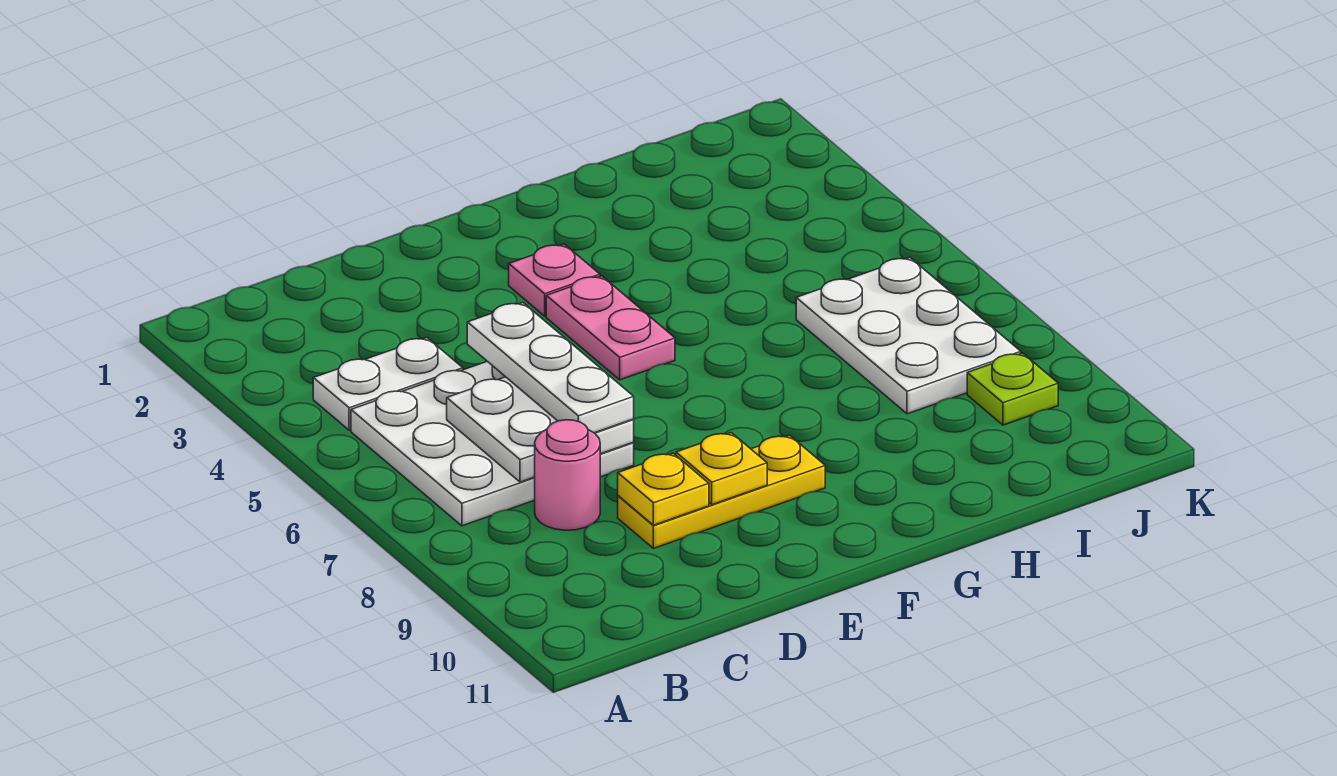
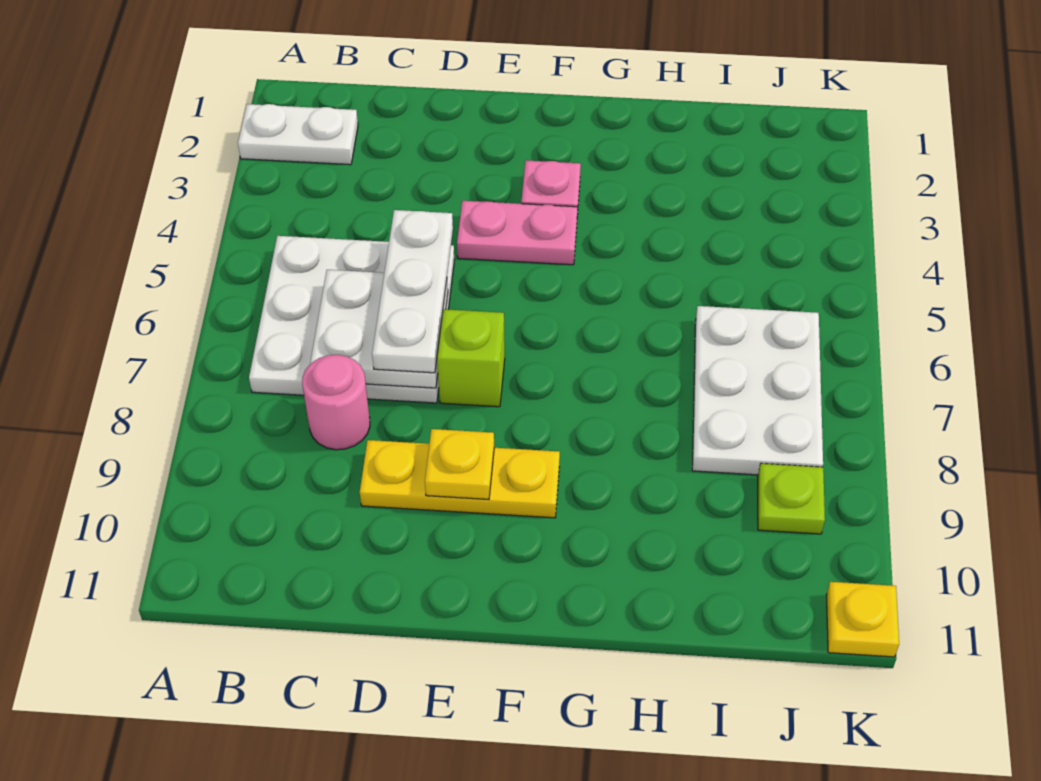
white 1x2 plate [313,338,463,430] -> white 1x2 plate moved to [238,104,358,165]
yellow 1x1 plate [618,453,709,525] -> yellow 1x1 plate moved to [826,582,899,657]
none -> lime 1x1 brick [437,309,505,407]
pink 1x2 plate [546,276,675,380] -> pink 1x2 plate turned to [457,201,577,265]

